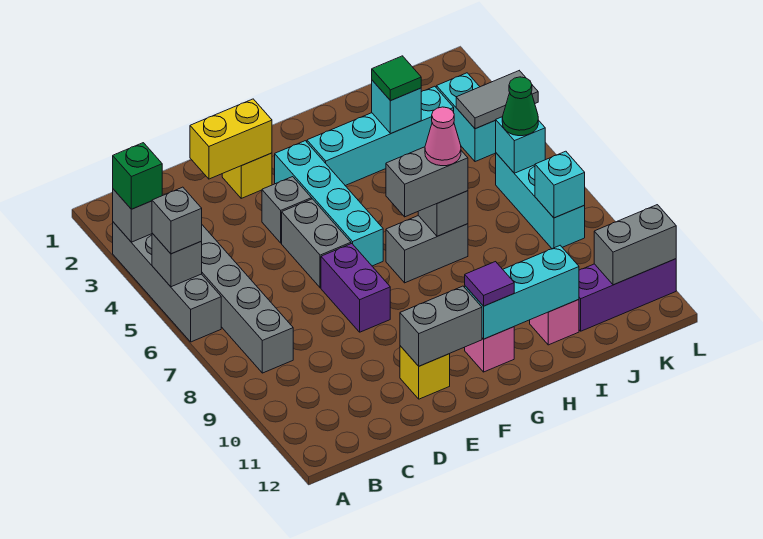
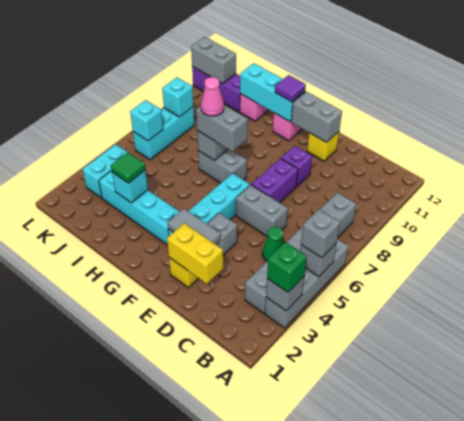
grey 1x2 brick [282,199,351,288] -> grey 1x2 brick turned to [236,185,288,237]
none -> purple 1x1 brick [281,146,312,186]
grey 1x2 tile [456,71,538,129] -> grey 1x2 tile moved to [167,208,221,244]
green 1x1 cone [502,77,538,136] -> green 1x1 cone moved to [262,227,284,261]

